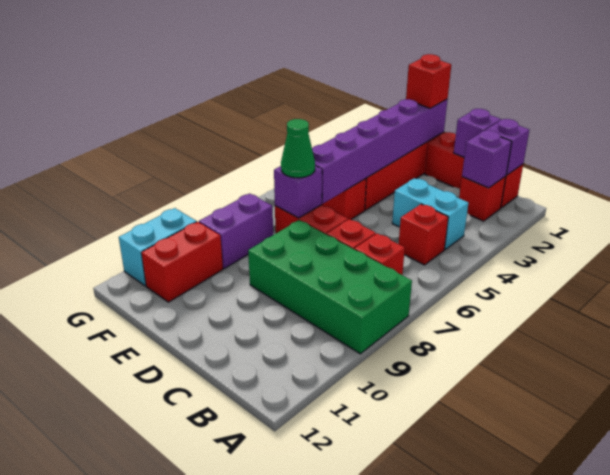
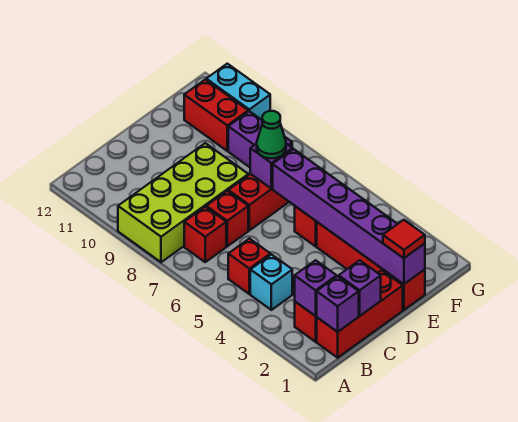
green 2x4 brick [248,220,412,354] -> lime 2x4 brick [118,143,248,262]
cyan 1x2 brick [392,178,468,249] -> cyan 1x1 brick [250,254,292,310]
red 1x1 brick [406,54,451,108] -> red 1x1 tile [383,220,425,258]

